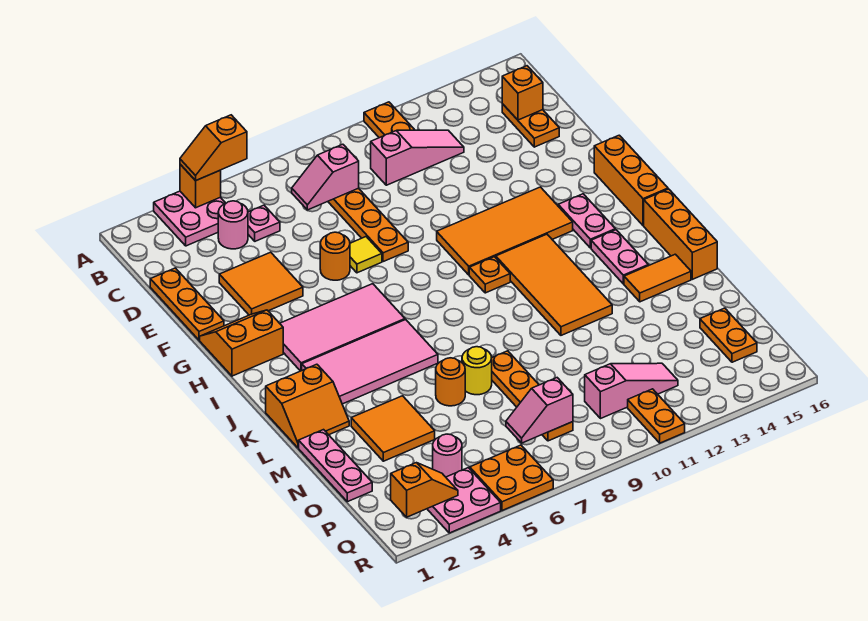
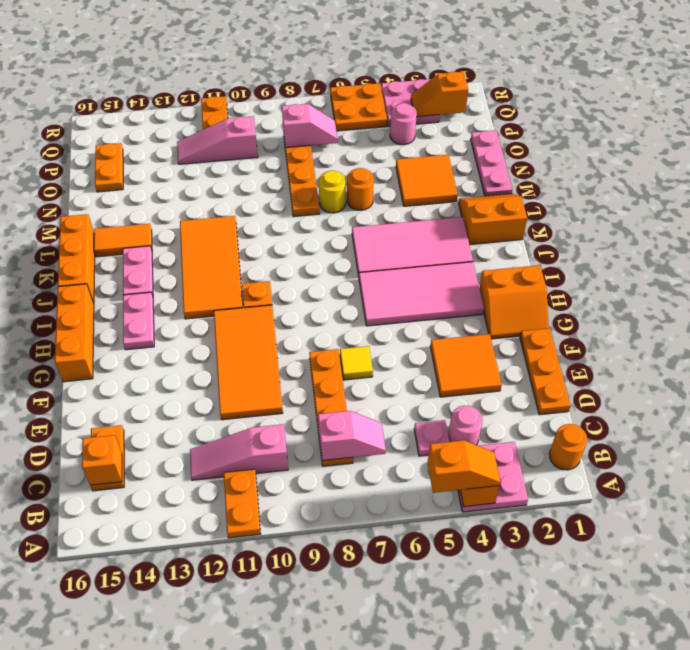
orange 1x1 round brick [320,232,350,280] -> orange 1x1 round brick moved to [549,424,587,470]
orange 2x4 tile [437,187,573,275] -> orange 2x4 tile turned to [214,305,283,420]

